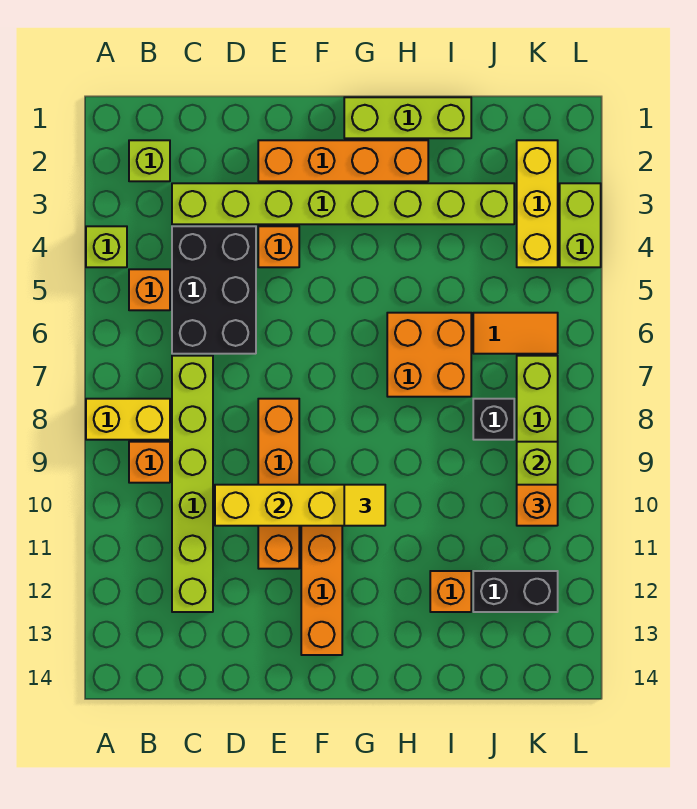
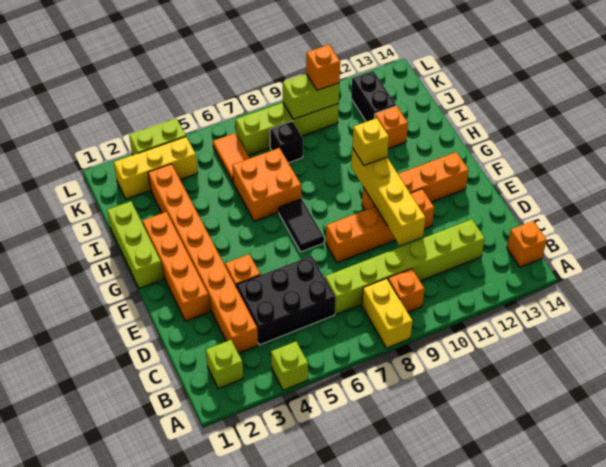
orange 1x1 brick [129,269,170,310] -> orange 1x1 brick moved to [507,221,547,267]
lime 1x8 brick [172,183,514,224] -> orange 1x8 brick [148,164,258,353]
none -> black 1x2 tile [279,199,324,252]
yellow 1x1 tile [344,485,385,526] -> yellow 1x1 brick [352,118,389,165]

